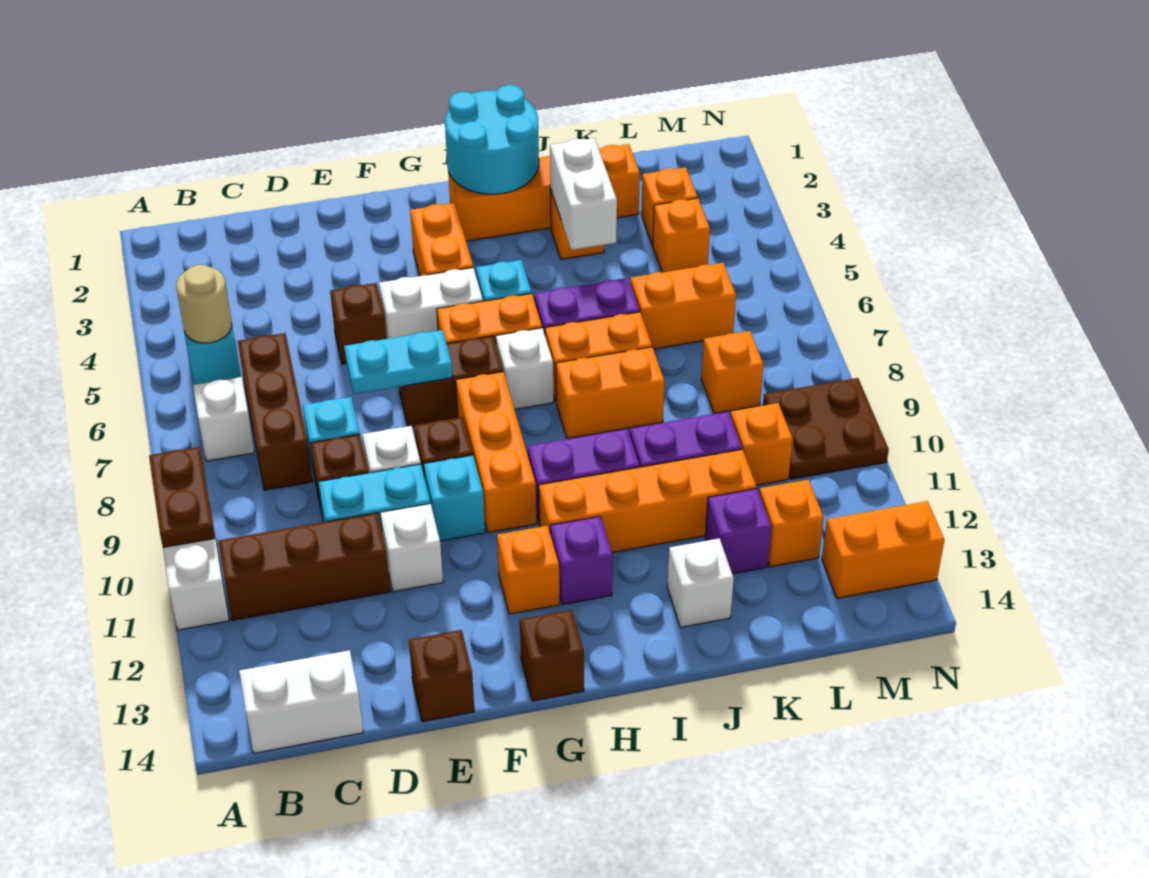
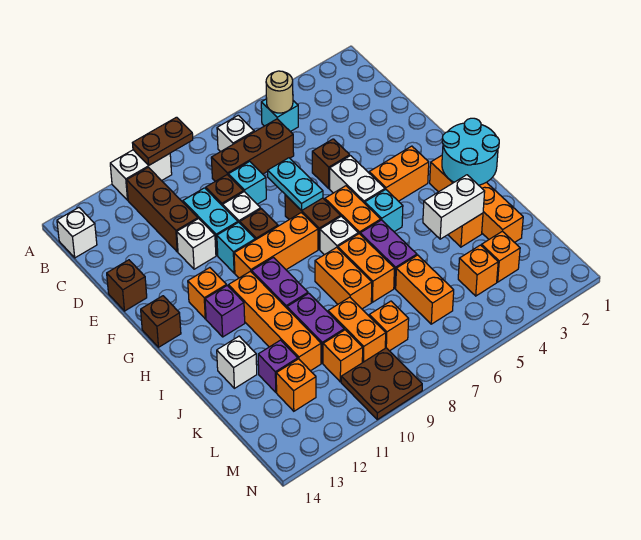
white 1x2 brick [239,650,363,753] -> white 1x1 brick [57,208,97,258]
orange 1x2 brick [822,501,945,598] -> orange 1x2 brick moved to [328,297,386,363]

